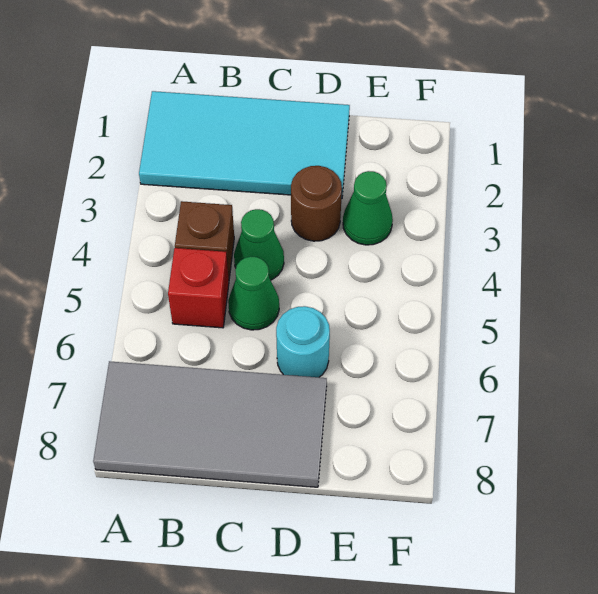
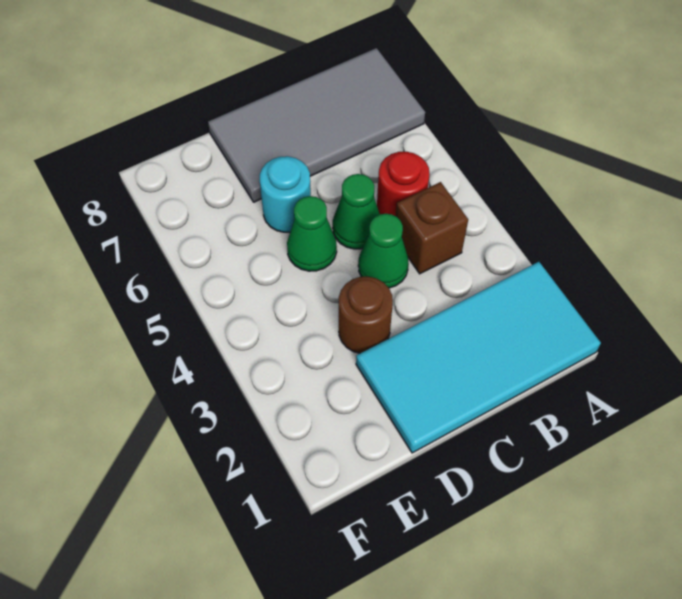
red 1x1 brick [168,248,229,328] -> red 1x1 round brick [377,152,430,216]
green 1x1 cone [343,171,393,245] -> green 1x1 cone moved to [287,196,337,271]

